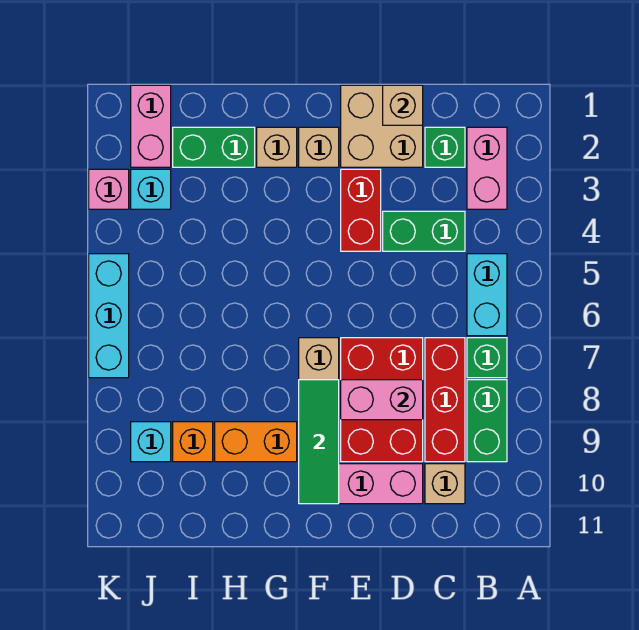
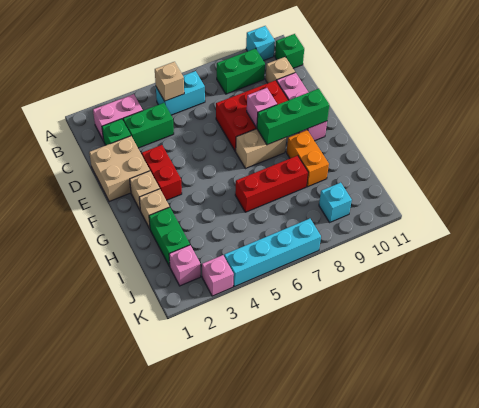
green 1x1 brick [467,338,507,378] -> green 1x1 brick moved to [275,34,304,68]
green 1x2 brick [383,211,465,251] -> green 1x2 brick turned to [123,103,174,148]
red 1x3 brick [425,338,465,462] -> red 1x3 brick moved to [235,156,308,212]
tan 1x1 brick [383,85,423,125] -> tan 1x1 brick moved to [155,62,184,101]
pink 1x2 brick [341,380,423,420] -> pink 1x1 brick [247,88,277,128]
red 1x2 brick [341,169,381,251] -> red 1x2 brick turned to [142,145,182,200]
green 1x3 tile [299,380,339,504] -> green 1x3 brick [257,89,329,145]
orange 1x1 brick [173,422,213,462] -> none
pink 1x2 brick [131,85,171,167] -> pink 1x1 brick [169,245,201,286]
cyan 1x1 brick [131,169,171,209] -> cyan 1x1 brick moved to [246,26,275,61]
cyan 1x3 brick [89,254,129,378] -> cyan 1x4 brick [224,219,321,287]

